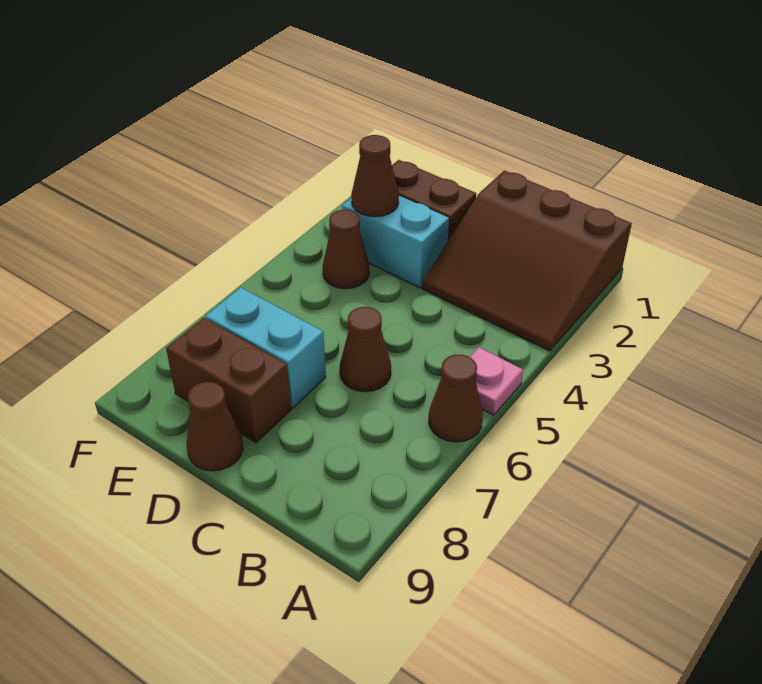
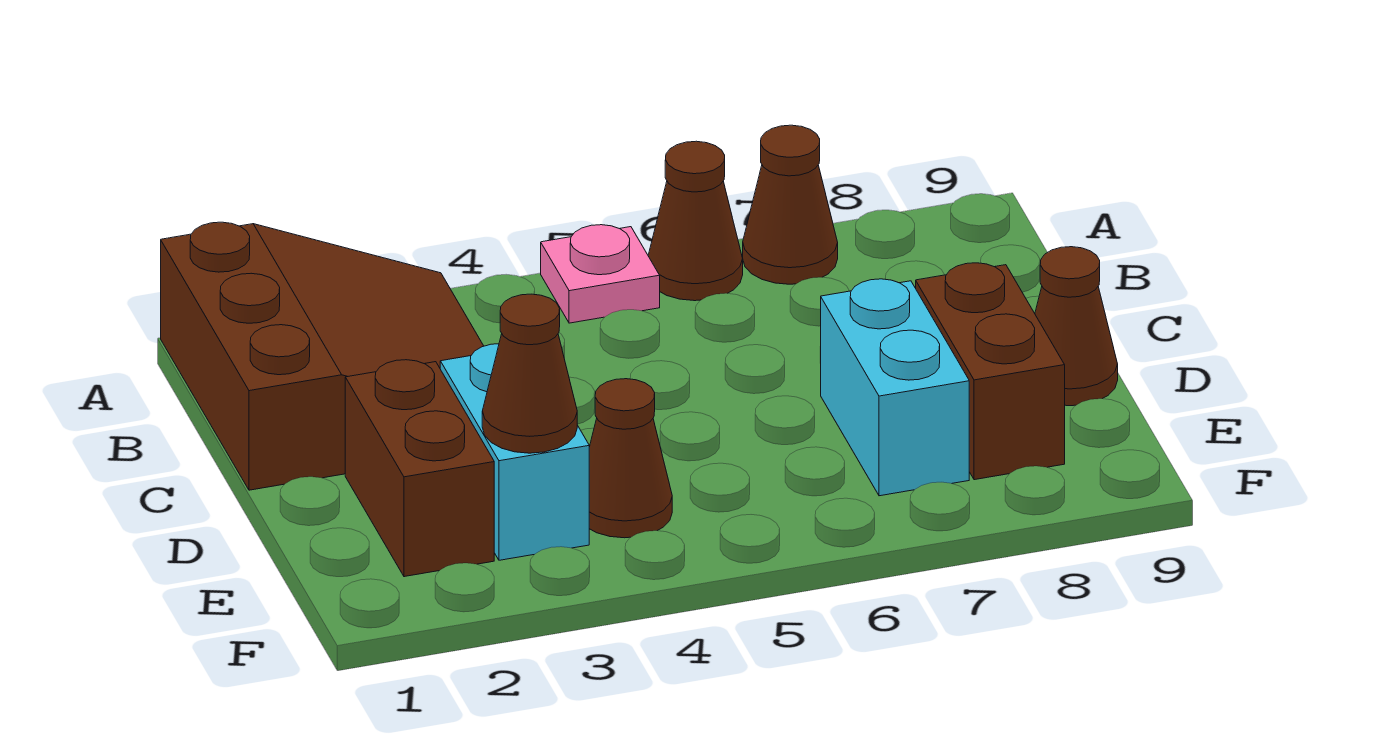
brown 1x1 cone [340,307,391,392] -> brown 1x1 cone moved to [743,125,838,284]

